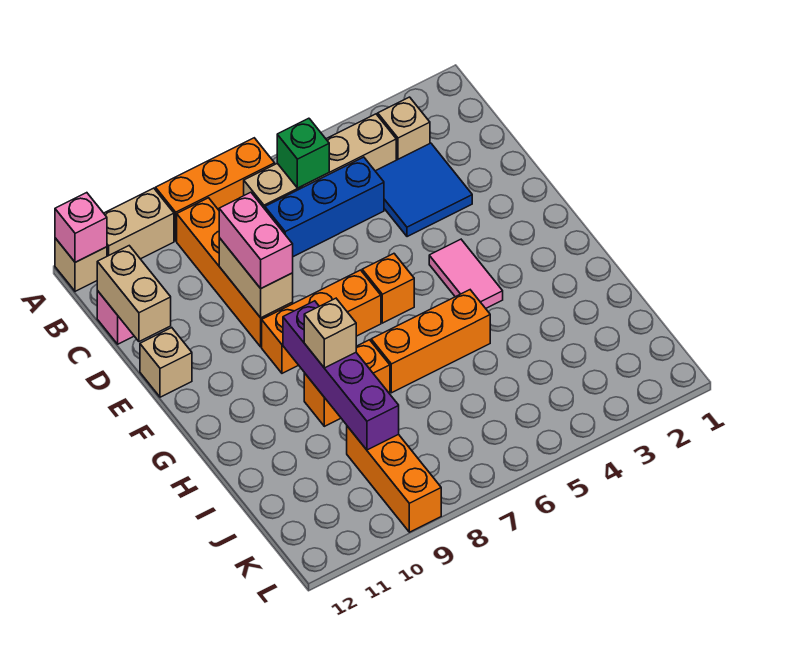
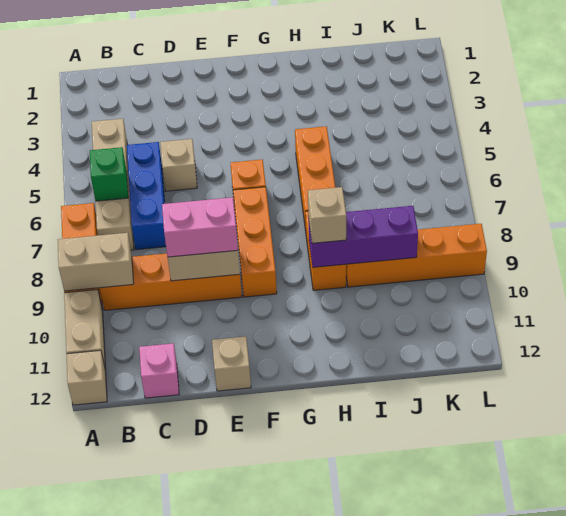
pink 1x1 brick [55,193,107,262] -> none
tan 1x1 brick [378,97,430,160] -> tan 1x1 brick moved to [160,139,197,191]
blue 2x2 tile [376,143,472,237] -> none
tan 1x2 brick [97,246,171,342] -> tan 1x2 brick moved to [58,233,134,291]
pink 1x2 tile [429,239,503,308] -> none
purple 1x4 brick [283,301,399,450] -> purple 1x3 brick [308,206,418,267]
orange 1x3 brick [347,426,441,532] -> orange 1x4 brick [346,224,487,287]

